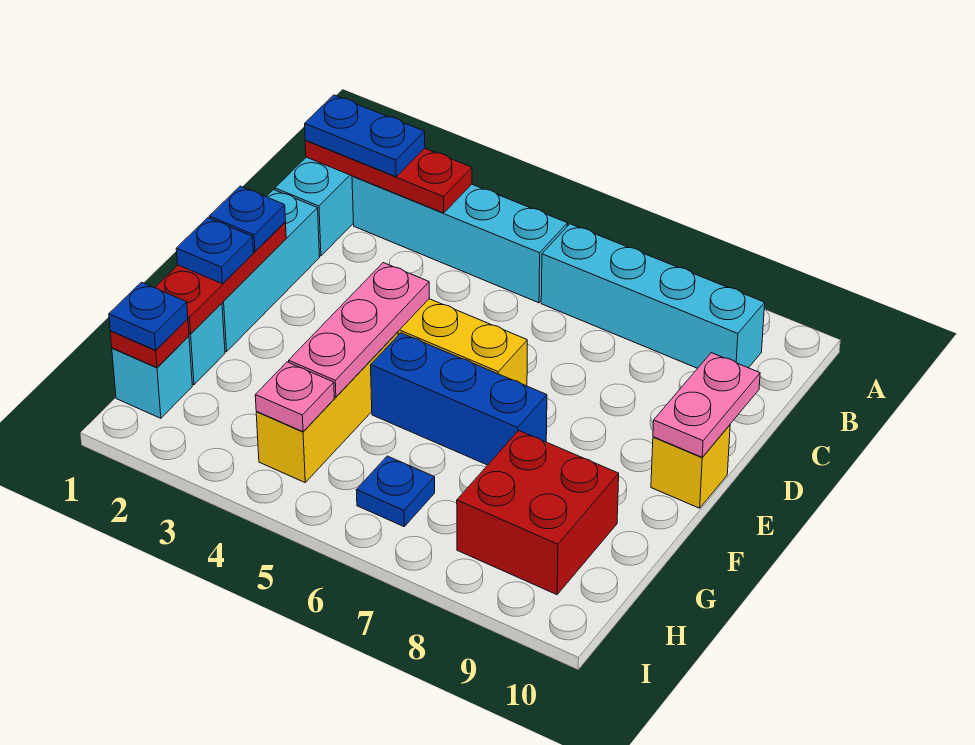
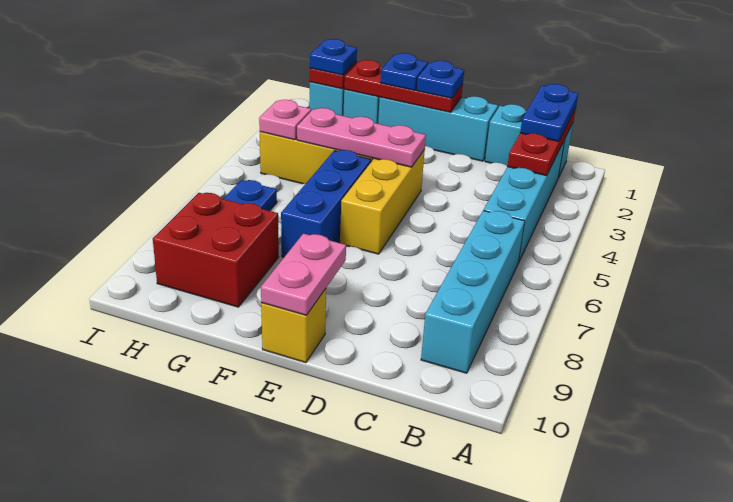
pink 1x2 plate [653,353,760,457] -> pink 1x2 plate turned to [261,234,346,315]

